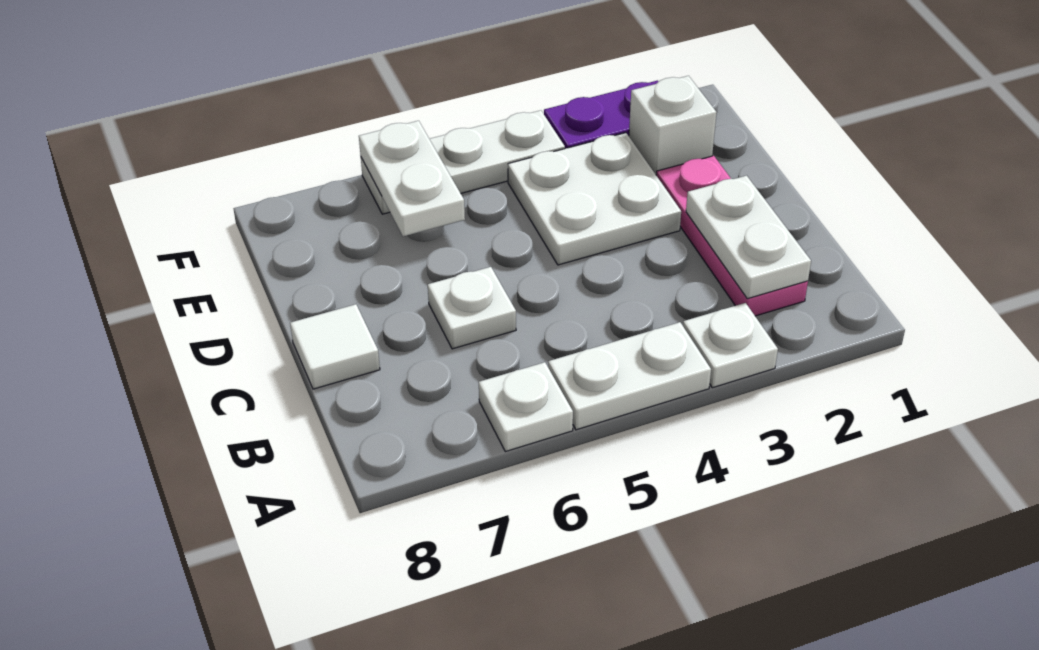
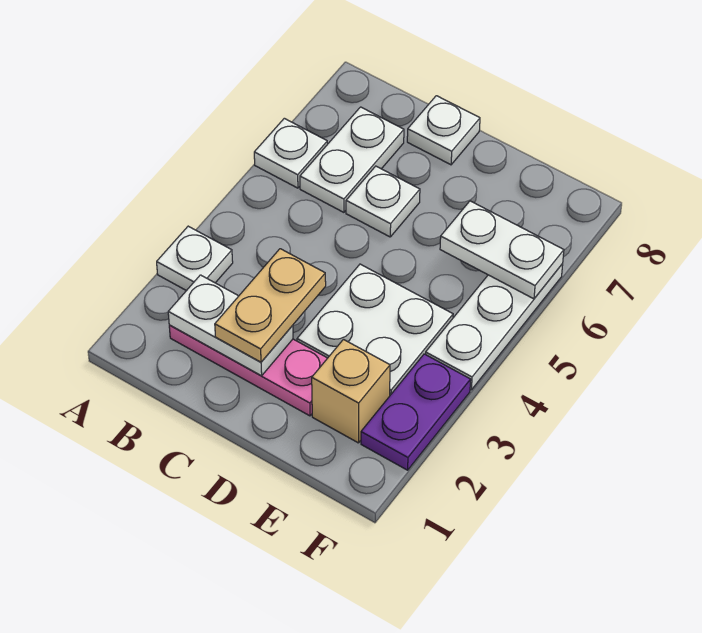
white 1x2 plate [548,322,711,430] -> white 1x2 plate moved to [300,107,404,212]
none -> tan 1x2 plate [215,249,326,362]
white 1x1 tile [290,304,380,389] -> white 1x1 plate [407,96,480,165]
white 1x1 brick [629,76,717,174] -> tan 1x1 brick [312,340,390,443]

